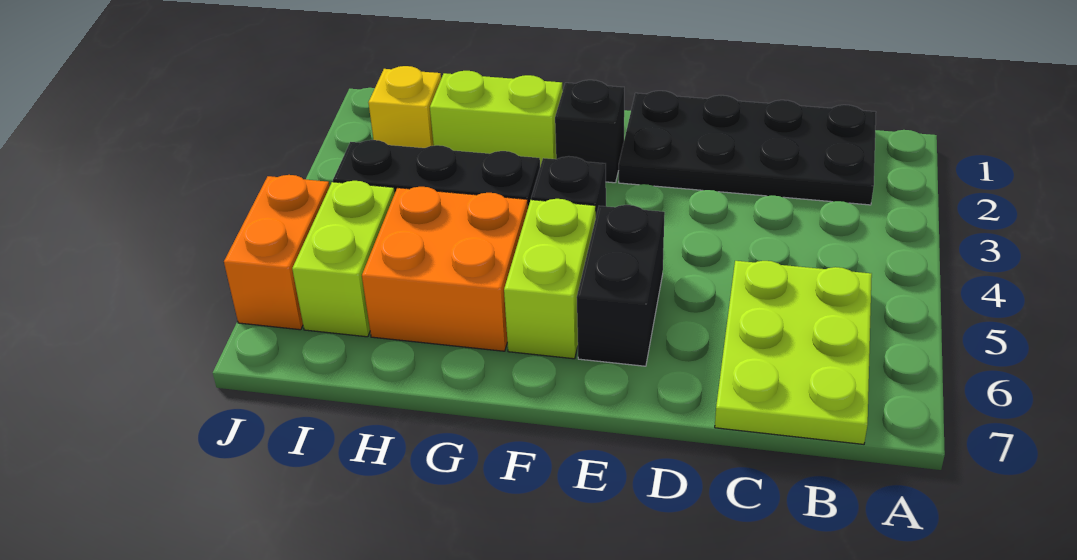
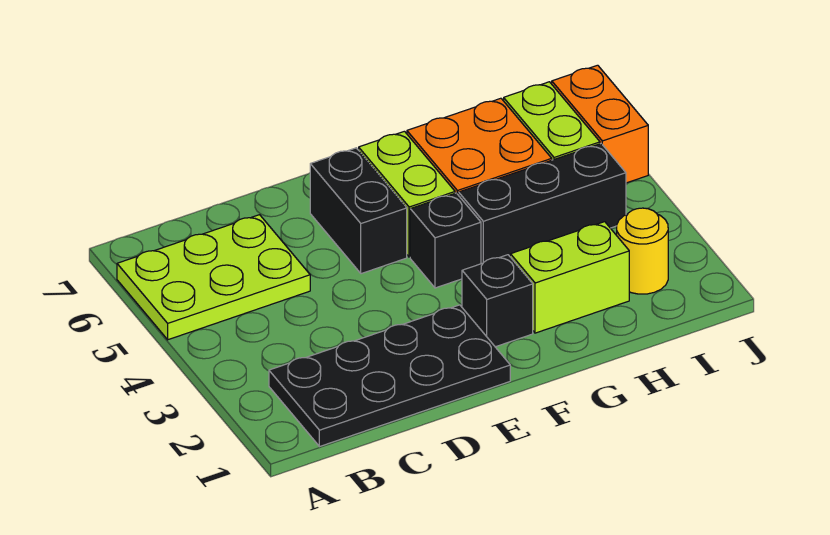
lime 2x3 plate [715,261,872,444] -> lime 2x3 plate turned to [117,215,310,340]
yellow 1x1 brick [368,66,441,148] -> yellow 1x1 round brick [617,208,668,294]

